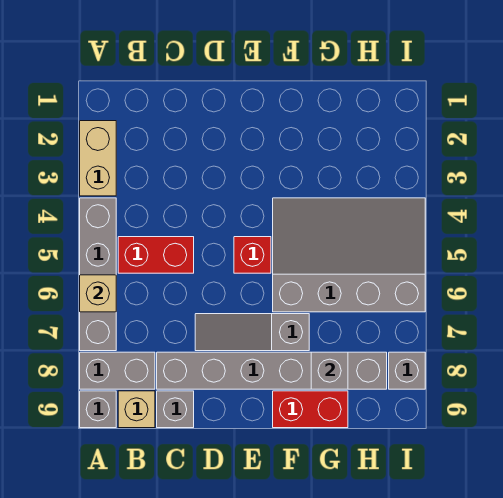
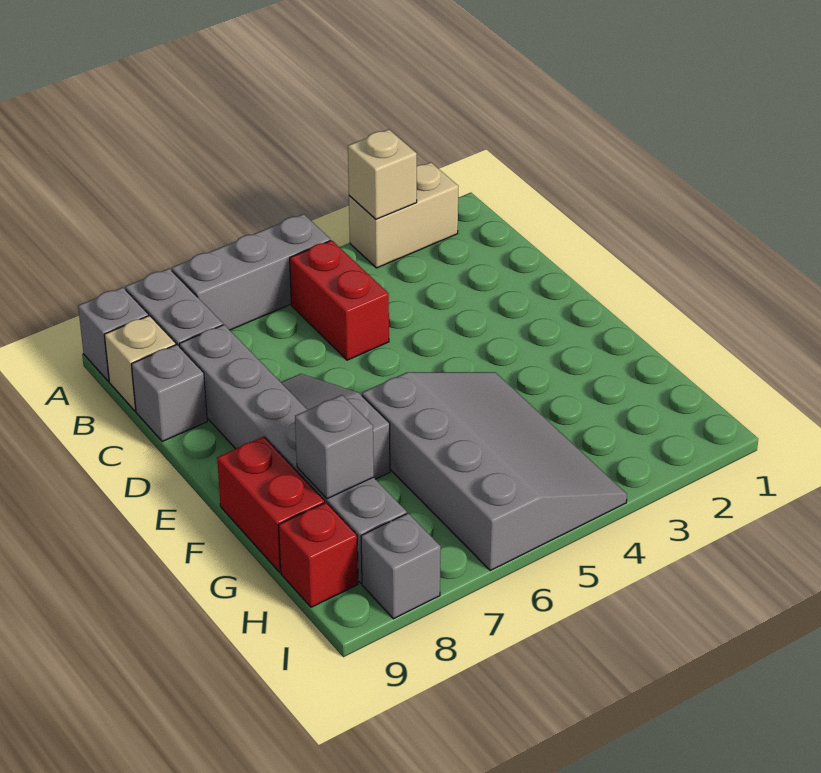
grey 1x4 brick [80,198,116,351] -> grey 1x3 brick [172,214,330,330]
tan 1x1 brick [80,275,116,312] -> tan 1x1 brick moved to [348,129,417,219]
red 1x1 brick [234,237,271,273] -> red 1x1 brick moved to [279,503,358,607]

